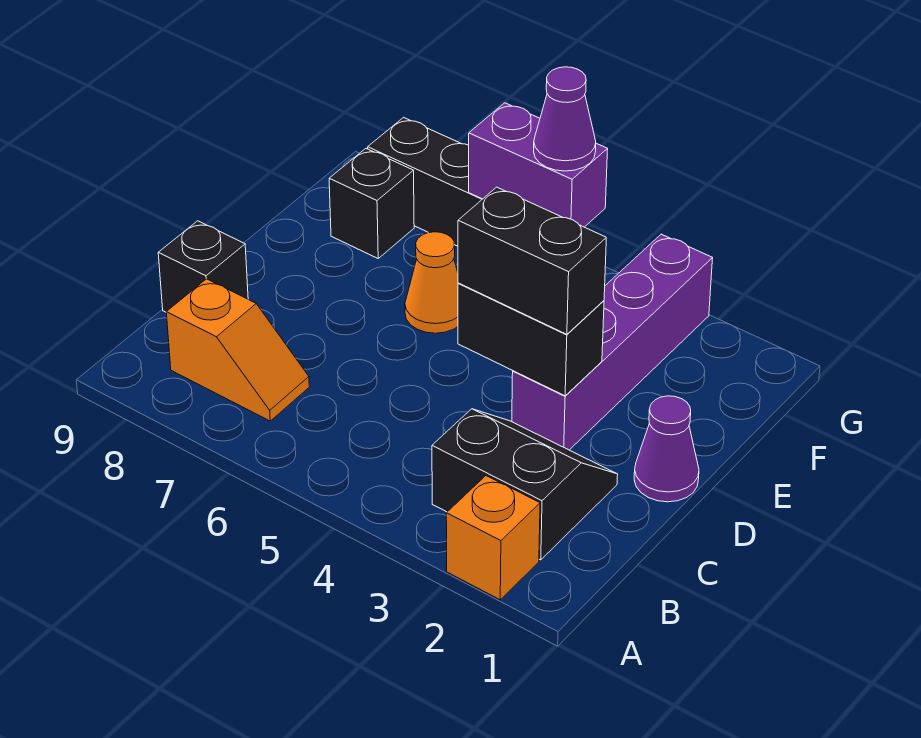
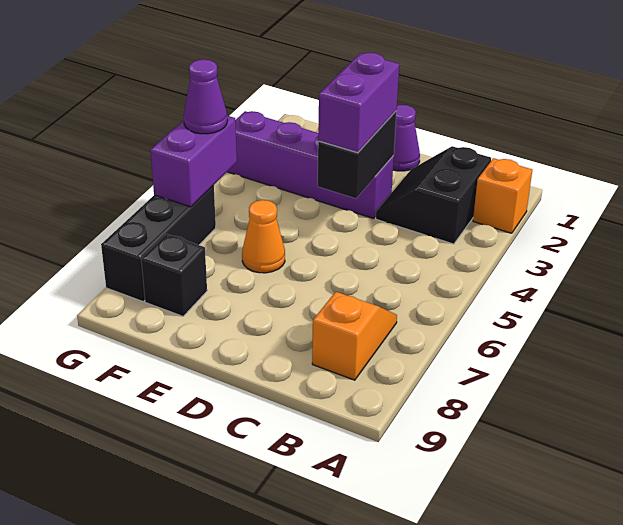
black 1x1 brick [158,221,248,312] -> none
black 1x2 brick [458,187,606,334] -> purple 1x2 brick [318,53,399,153]

